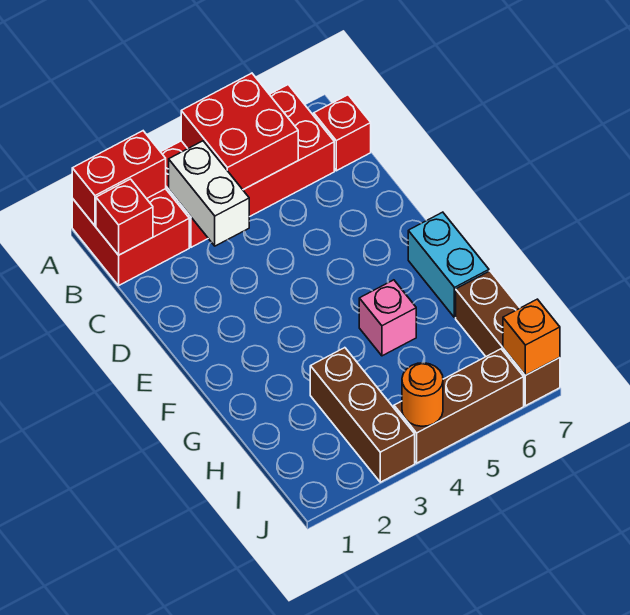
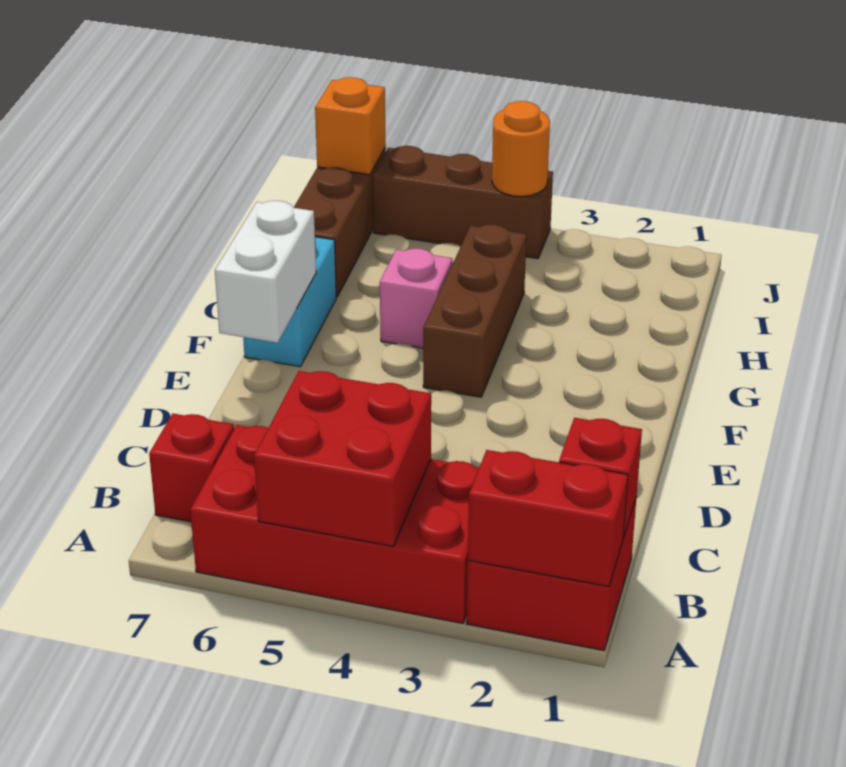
white 1x2 brick [169,141,249,246] -> white 1x2 brick moved to [215,201,316,343]
brown 1x3 brick [310,348,415,482] -> brown 1x3 brick moved to [423,225,526,397]

